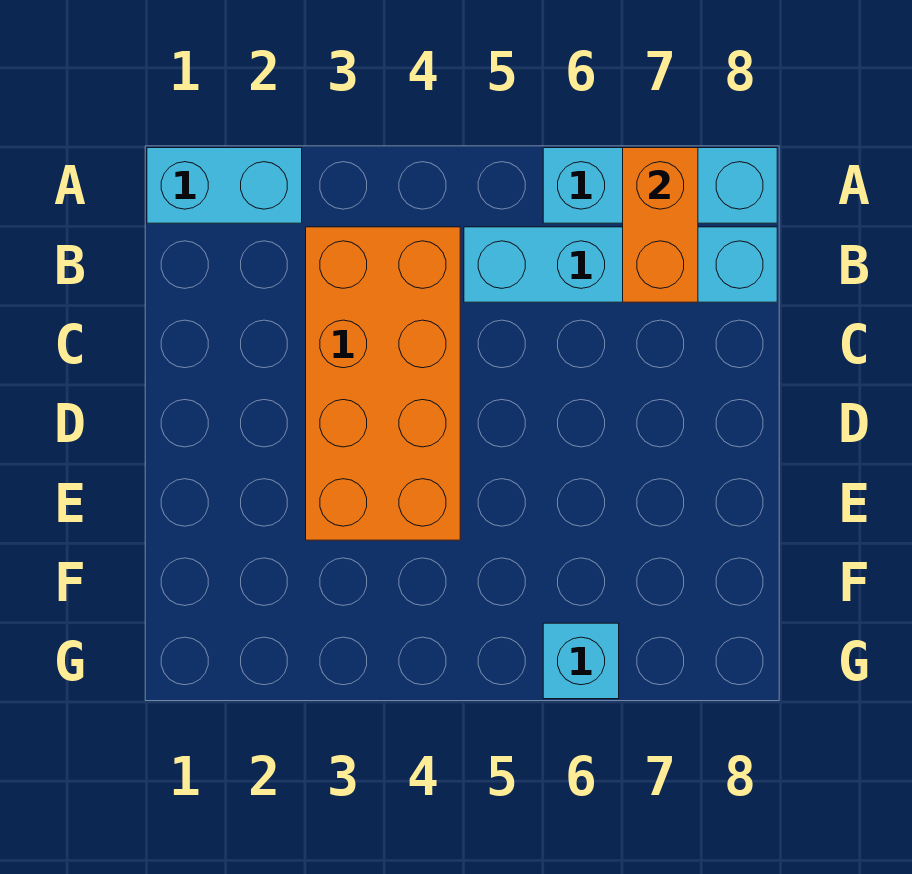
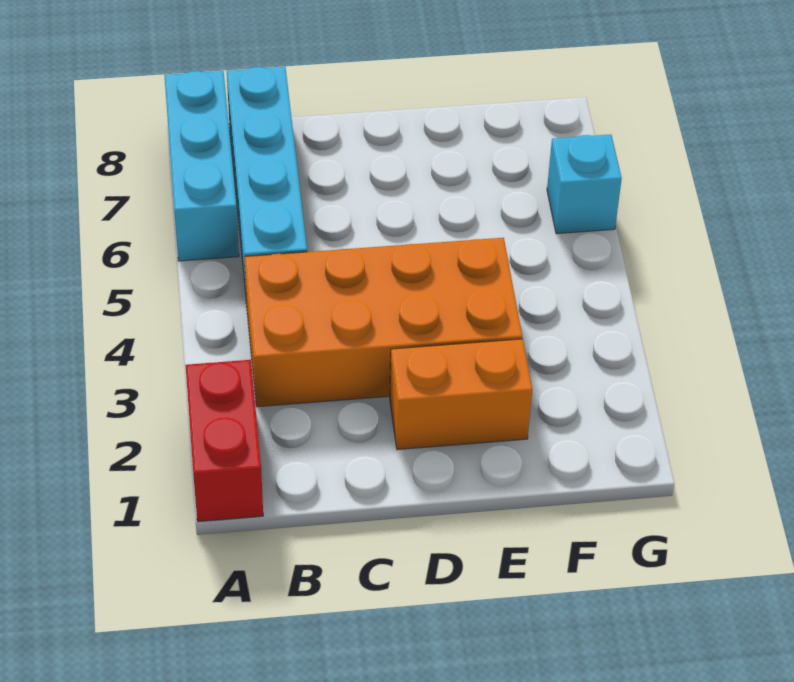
cyan 1x2 brick [147,148,302,223] -> red 1x2 brick [186,360,263,522]
orange 1x2 brick [623,148,698,302] -> orange 1x2 brick moved to [390,339,532,450]

